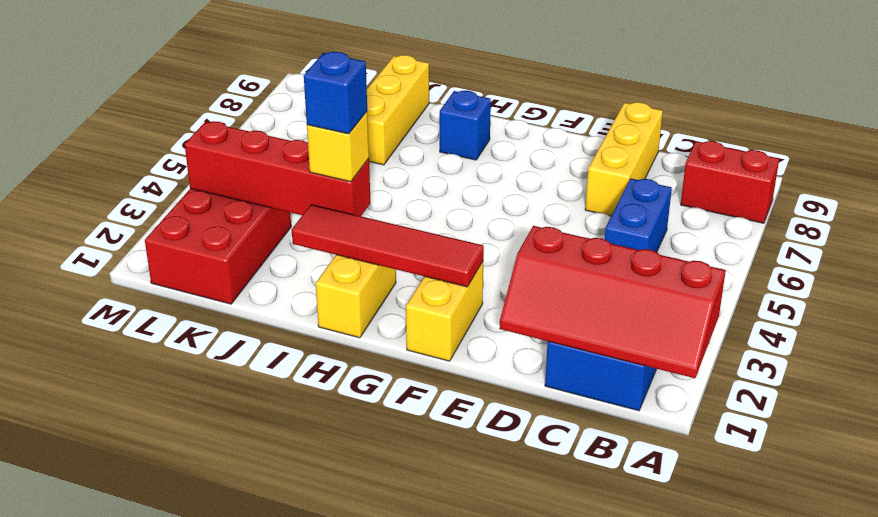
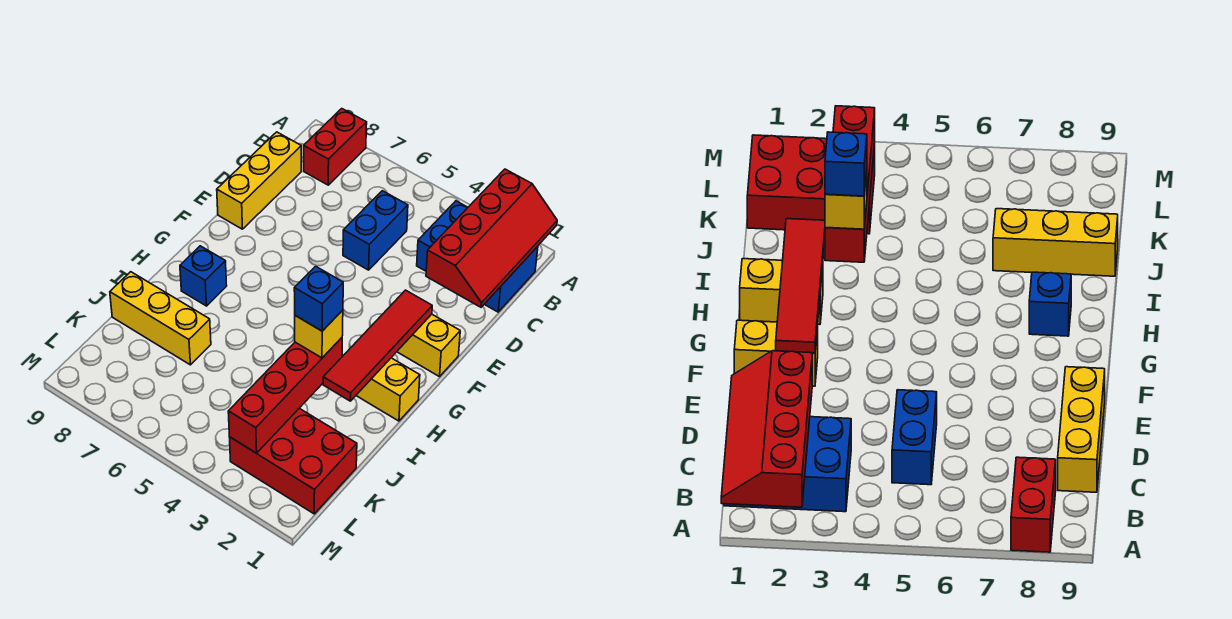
blue 1x2 brick [605,179,672,252] -> blue 1x2 brick turned to [343,191,408,270]
yellow 1x3 brick [585,102,663,216] -> yellow 1x3 brick turned to [217,132,301,229]

